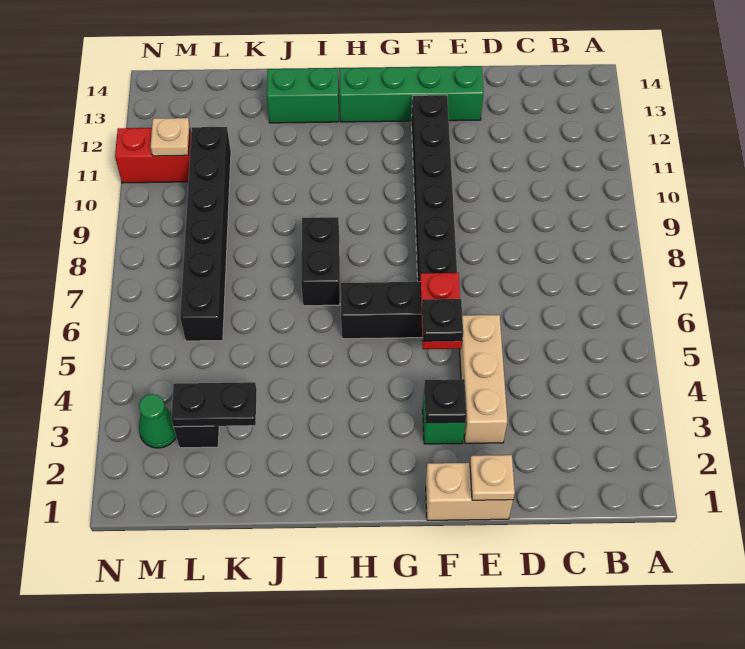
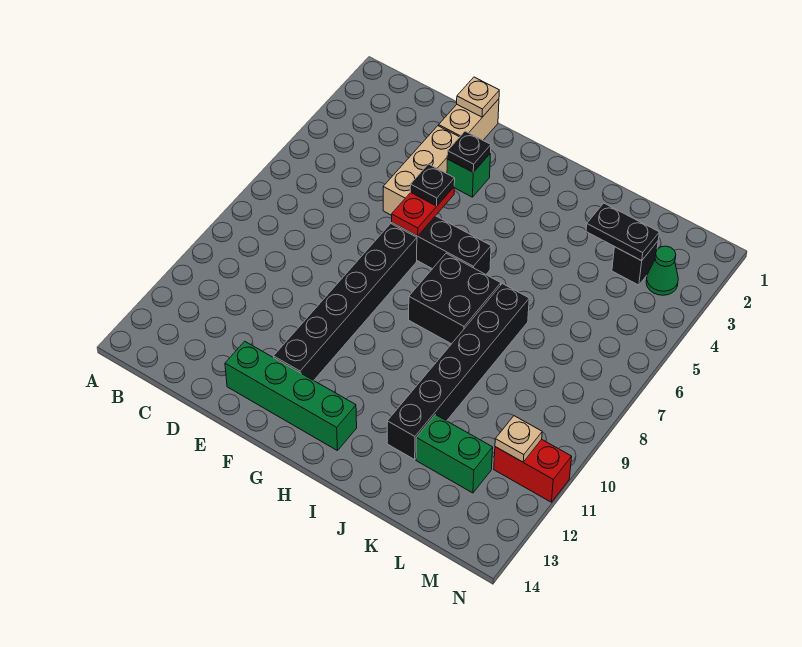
tan 1x2 brick [426,463,513,520] -> tan 1x2 brick turned to [439,99,499,140]
black 1x2 brick [301,217,340,306] -> black 2x2 brick [409,253,501,344]
green 1x2 brick [267,68,339,123] -> green 1x2 brick moved to [416,415,493,493]
black 1x6 brick [180,127,231,341] -> black 1x6 brick moved to [387,284,529,459]

